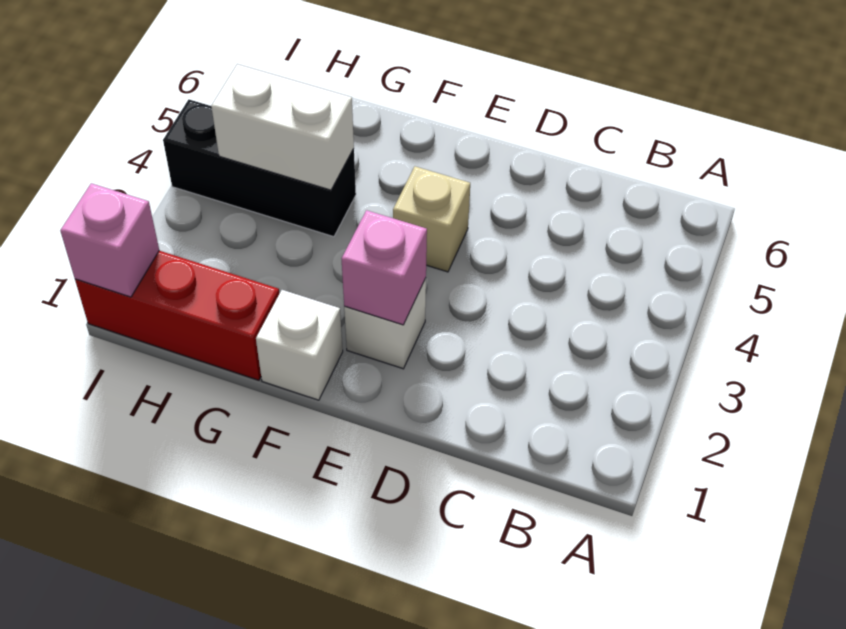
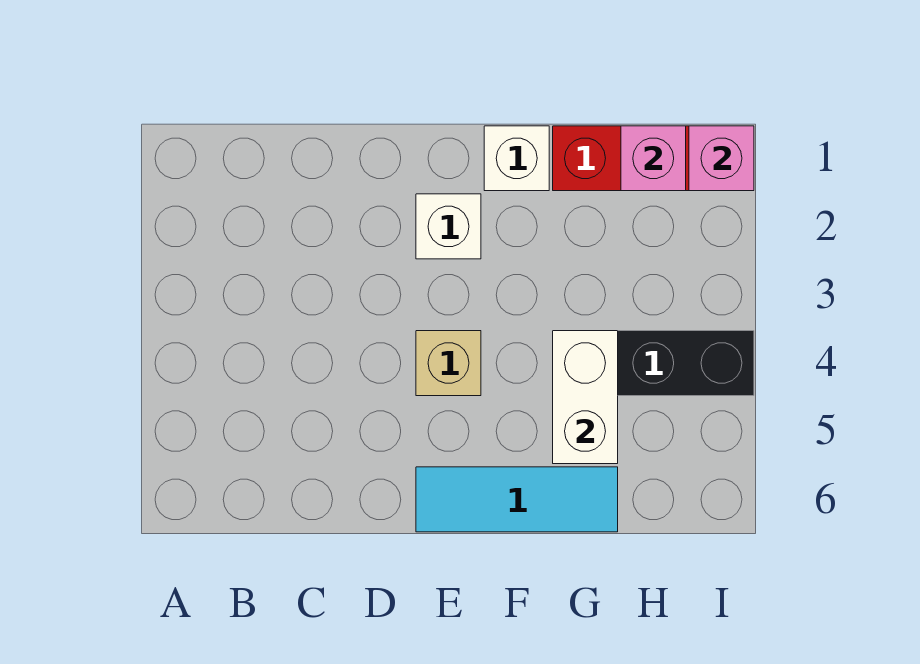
pink 1x1 brick [342,210,427,325] -> pink 1x1 brick moved to [621,126,686,191]
none -> cyan 1x3 tile [416,467,618,532]
white 1x2 brick [211,64,354,190] -> white 1x2 brick turned to [553,331,618,464]

